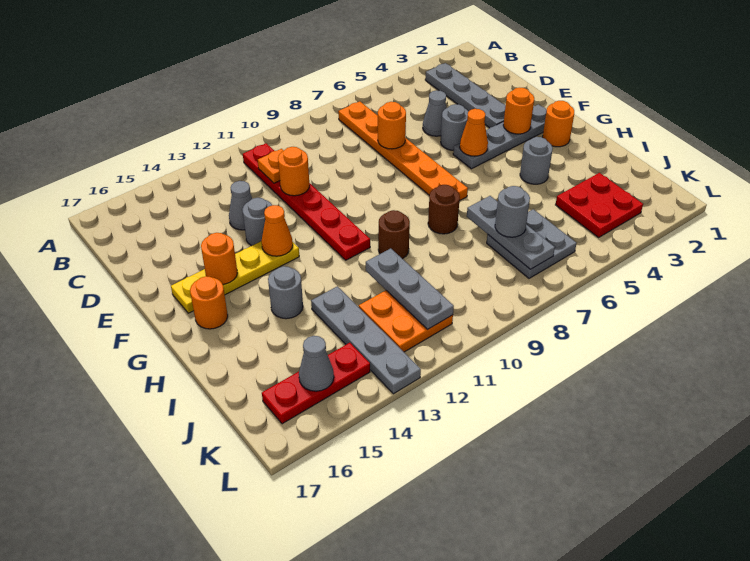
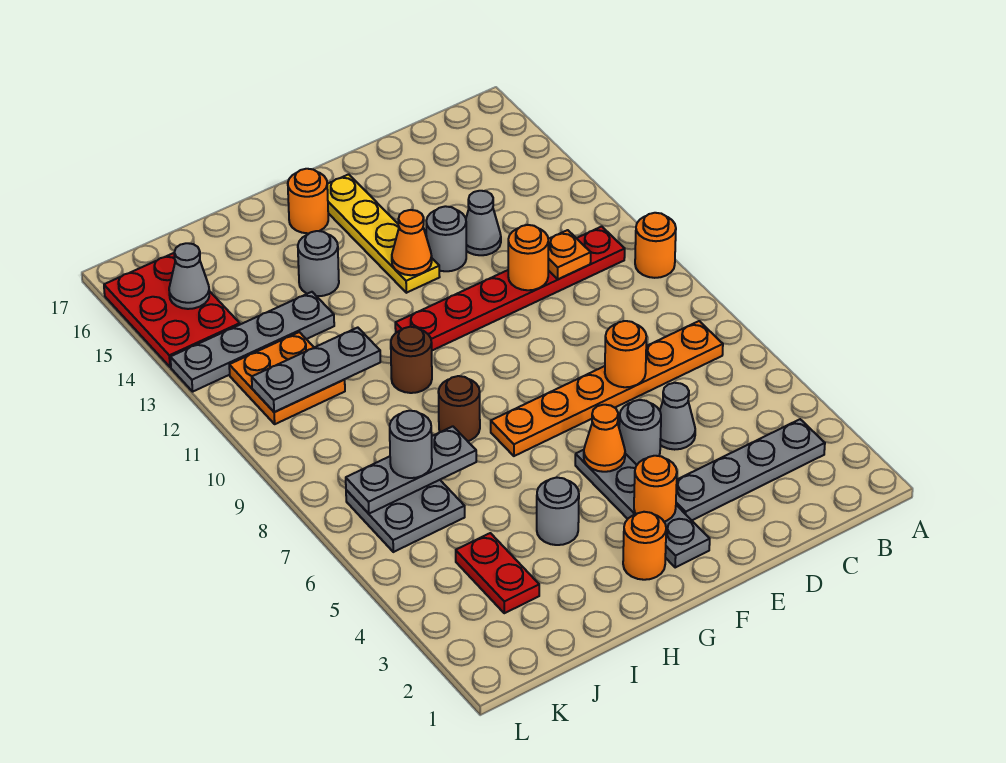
orange 1x1 round brick [201,233,237,284] -> orange 1x1 round brick moved to [635,213,676,278]
red 2x2 plate [556,173,643,237] -> red 1x2 plate [456,533,539,613]
red 1x3 plate [262,343,370,424] -> red 2x3 plate [104,253,240,367]

